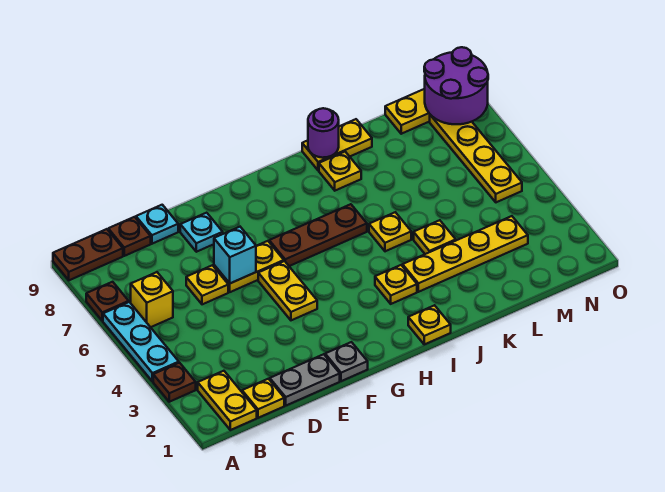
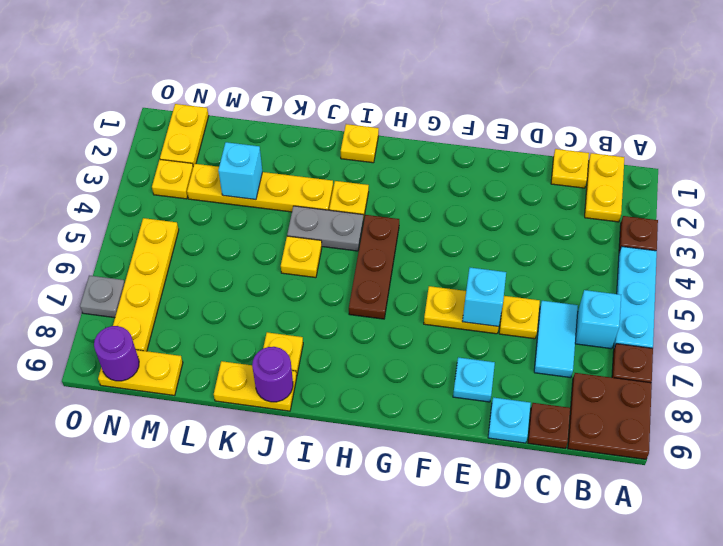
brown 1x2 plate [53,229,123,280] -> brown 2x2 plate [568,373,652,459]
yellow 1x1 brick [131,272,173,327] -> cyan 1x1 brick [575,290,621,349]
none -> cyan 1x2 tile [534,301,578,378]
grey 1x2 plate [270,354,340,405] -> grey 1x2 plate moved to [287,206,363,251]
grey 1x1 plate [325,342,368,381] -> grey 1x1 plate moved to [80,276,125,318]
yellow 1x2 plate [258,261,317,320] -> yellow 1x2 plate moved to [160,104,209,166]
brown 1x3 plate [269,204,367,266] -> brown 1x3 plate turned to [349,215,399,319]
yellow 1x1 plate [414,220,456,254] -> yellow 1x1 plate moved to [152,160,193,199]
none -> cyan 1x1 brick [218,142,262,200]
purple 2x2 round brick [424,47,488,124] -> purple 1x1 round brick [94,326,139,381]

